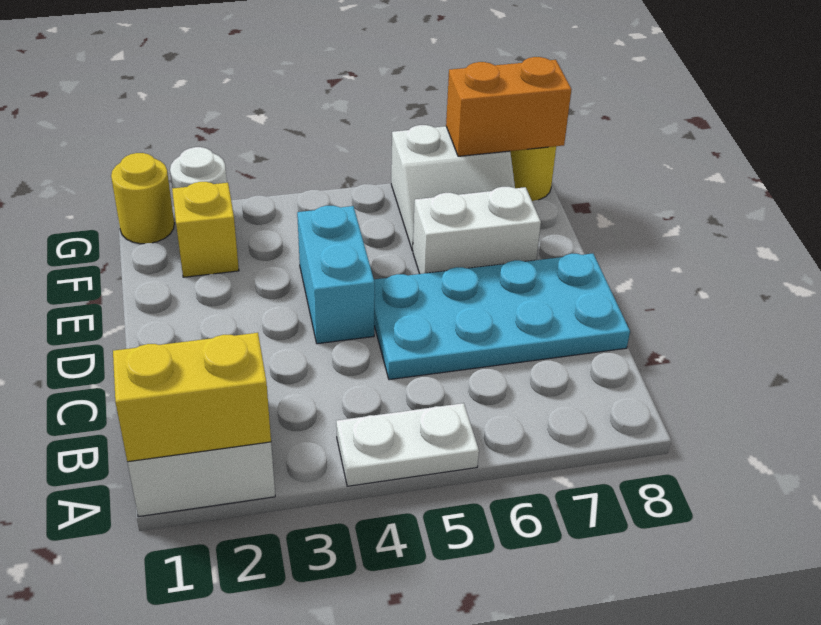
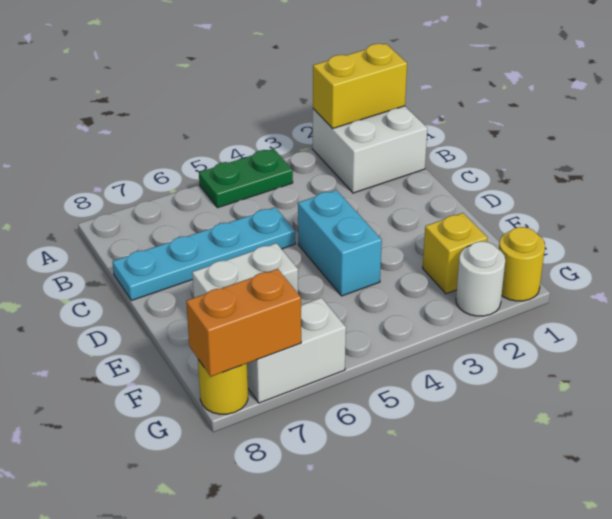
white 1x2 plate [336,403,479,486] -> green 1x2 plate [199,149,293,208]
cyan 2x4 plate [374,254,630,380] -> cyan 1x4 plate [113,207,295,300]

